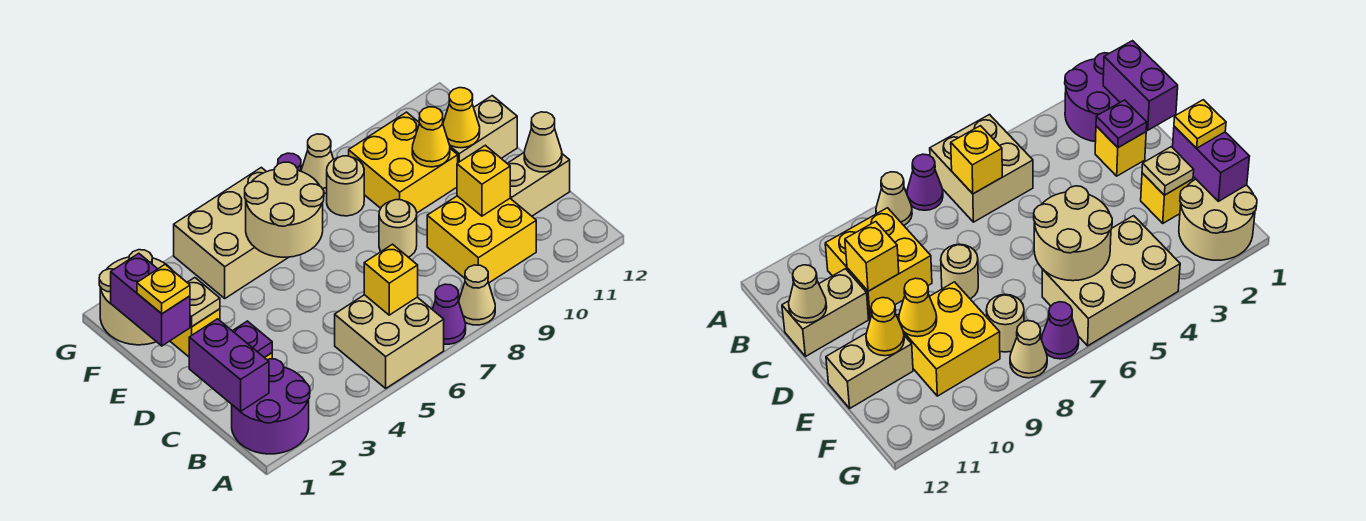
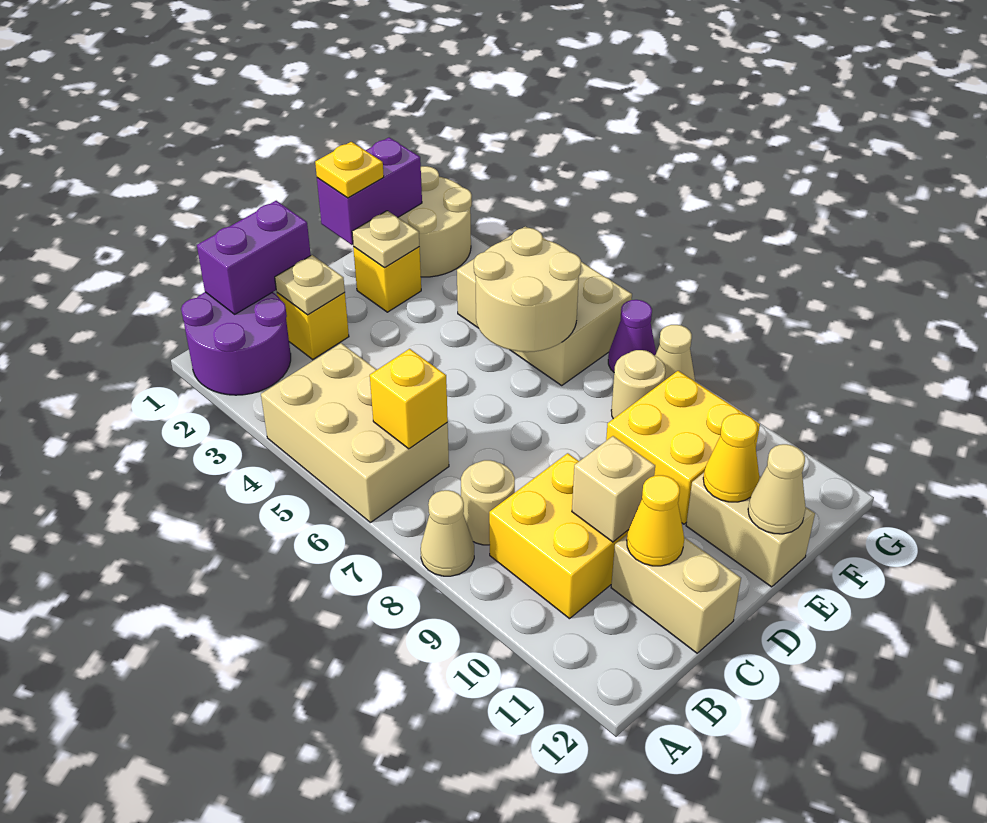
tan 2x2 brick [335,295,444,388] -> tan 2x3 brick [261,343,449,523]
purple 1x1 cone [432,284,466,344] -> none
purple 1x1 plate [233,321,272,357] -> tan 1x1 plate [275,255,345,315]
yellow 1x1 brick [457,145,510,216] -> tan 1x1 brick [572,436,655,542]
tan 1x1 cone [524,112,562,172] -> tan 1x1 cone moved to [748,444,806,534]
tan 1x1 round brick [379,200,417,257] -> tan 1x1 round brick moved to [461,460,515,545]
yellow 1x1 cone [412,107,450,167] -> yellow 1x1 cone moved to [627,475,684,566]

